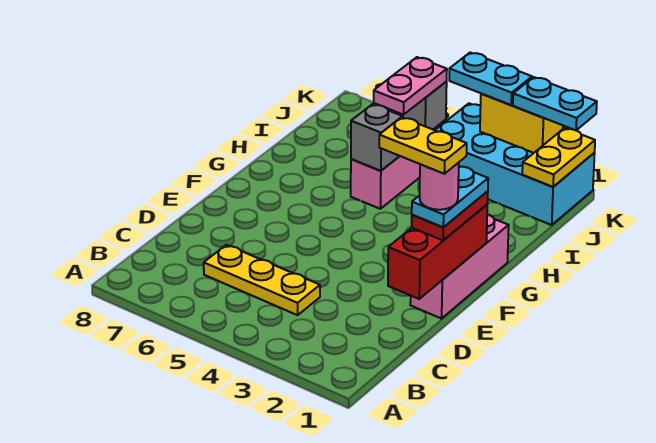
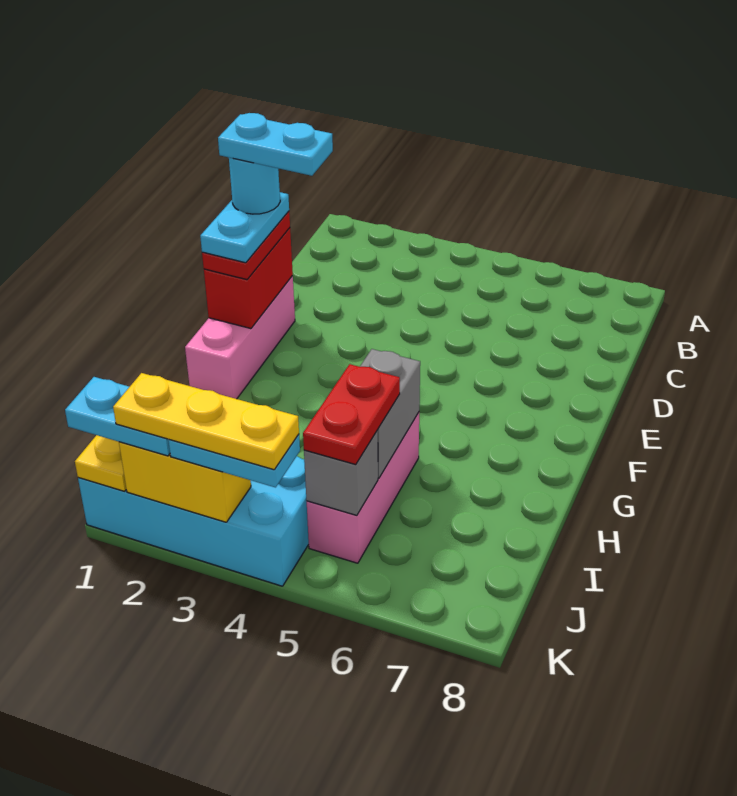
yellow 1x3 plate [204,245,320,315] -> yellow 1x3 plate moved to [113,373,299,470]
red 1x3 brick [388,205,487,299] -> red 1x2 brick [204,228,293,329]
pink 1x1 round brick [420,163,459,210] -> cyan 1x1 round brick [229,158,280,214]
yellow 1x2 plate [379,117,467,174] -> cyan 1x2 plate [218,113,333,176]
grey 1x1 brick [351,104,403,171] -> grey 1x2 brick [360,349,420,478]
pink 1x2 plate [374,57,447,115] -> red 1x2 plate [303,364,400,465]

